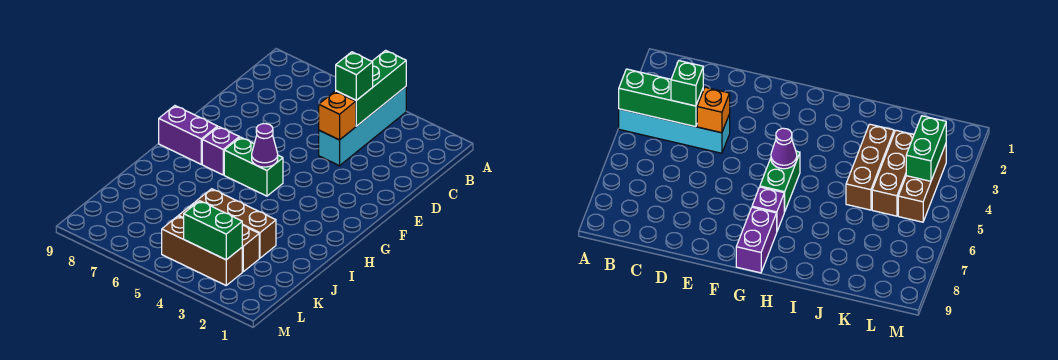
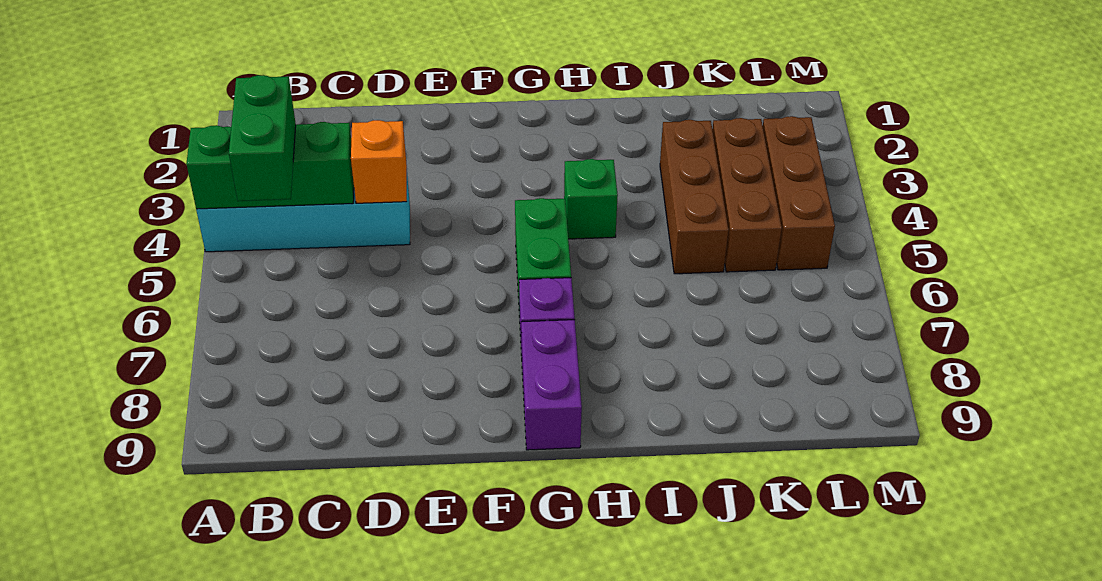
green 1x1 brick [336,52,373,100] -> green 1x1 brick moved to [564,159,618,239]
purple 1x1 cone [252,124,278,167] -> none
green 1x2 brick [184,201,242,260] -> green 1x2 brick moved to [229,75,296,201]

